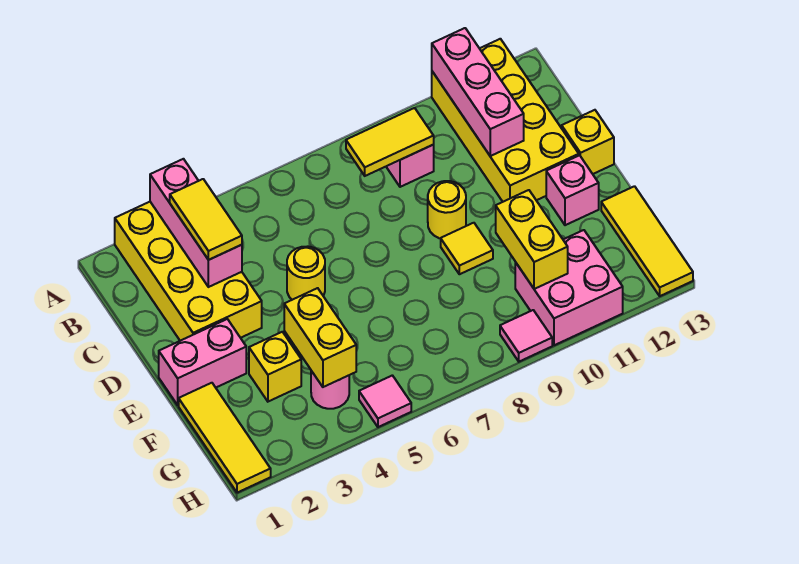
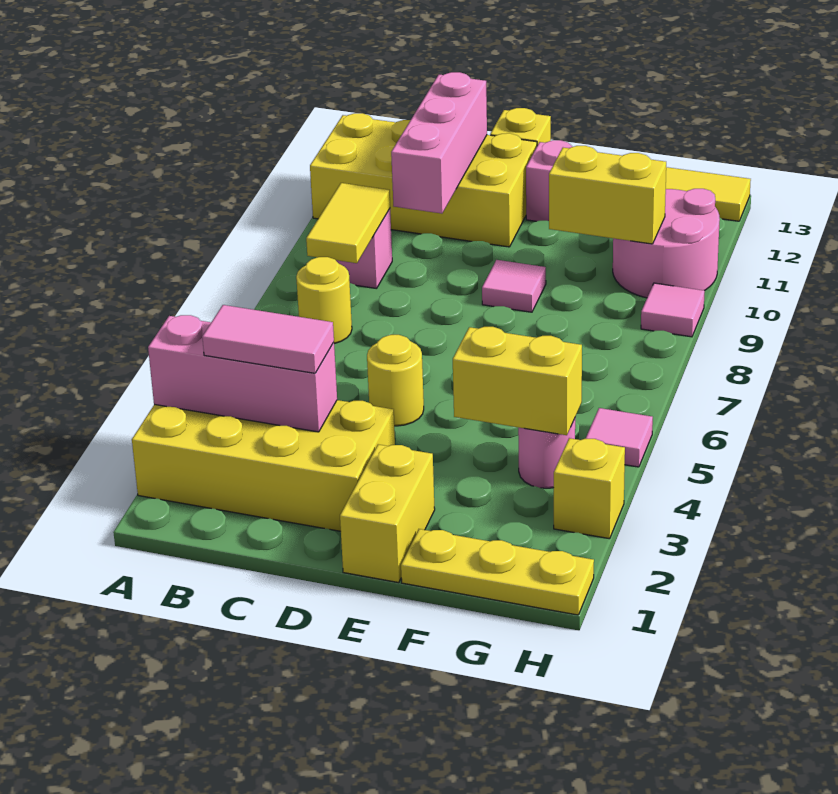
pink 1x3 brick [432,28,524,156] -> pink 1x3 brick turned to [391,72,487,213]
yellow 1x2 tile [170,179,242,260] -> pink 1x2 tile [202,305,334,373]
yellow 1x1 round brick [428,181,466,239] -> yellow 1x1 round brick moved to [296,257,352,344]
pink 1x2 brick [159,319,246,405] -> yellow 1x2 brick [340,444,435,583]
yellow 1x1 tile [441,223,493,274] -> pink 1x1 tile [482,260,546,312]
yellow 1x3 tile [179,383,271,493] -> yellow 1x3 plate [401,529,594,615]
yellow 1x1 brick [249,332,301,402] -> yellow 1x1 brick moved to [554,438,625,539]
pink 2x2 brick [515,230,623,345] -> pink 2x2 round brick [613,189,720,298]

